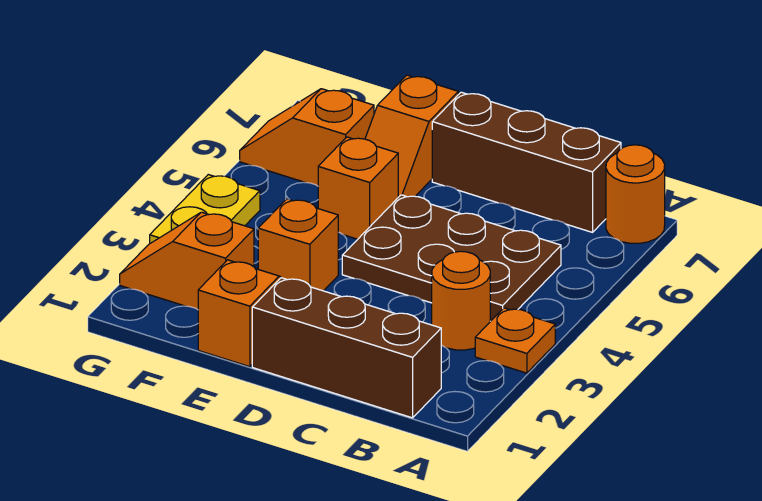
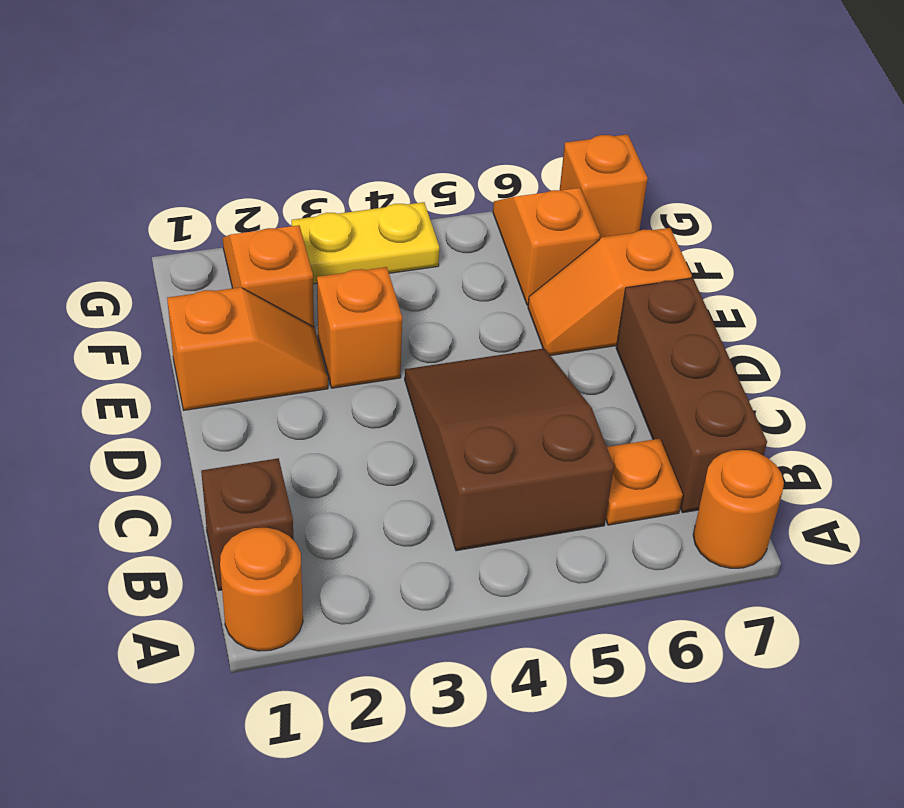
orange 1x1 plate [475,308,555,373] -> orange 1x1 plate moved to [606,439,683,525]
brown 1x3 brick [252,278,441,418] -> brown 1x1 brick [201,458,294,590]
orange 1x1 round brick [432,251,490,350] -> orange 1x1 round brick moved to [220,528,303,651]
brown 2x3 plate [342,195,561,321] -> brown 2x3 slope [405,348,614,551]
orange 1x1 brick [318,137,398,239] -> orange 1x1 brick moved to [560,134,648,240]

